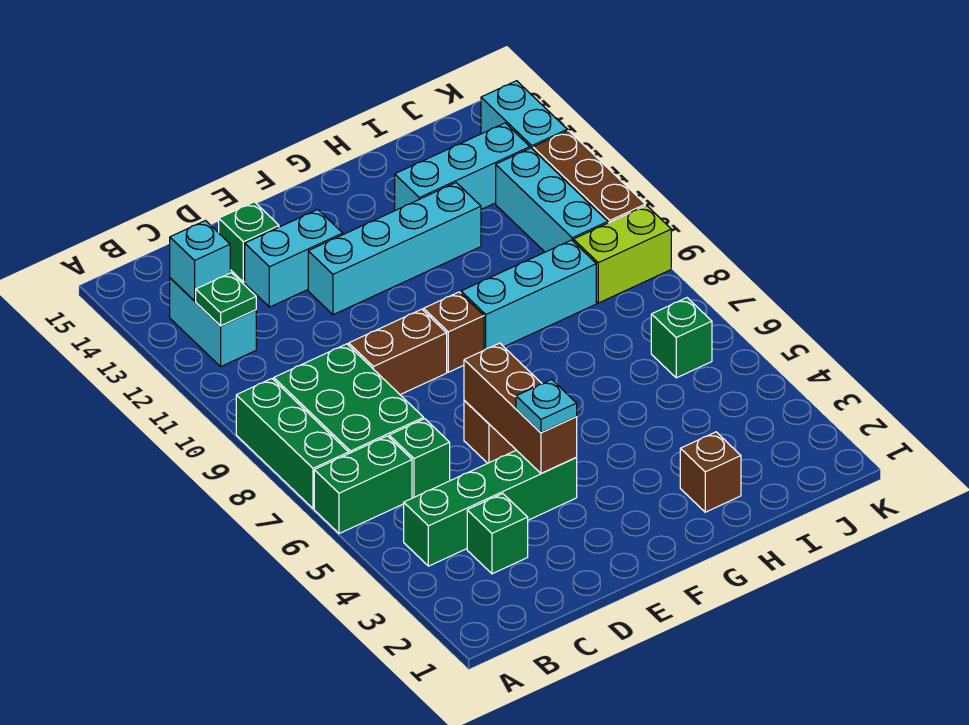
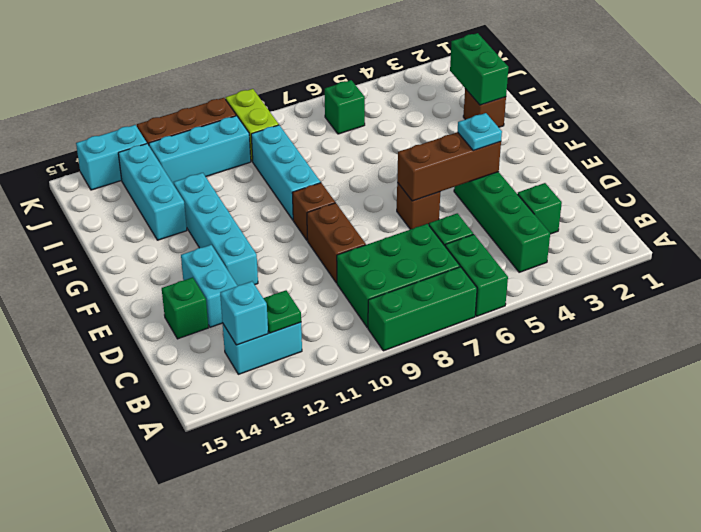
none -> green 1x2 brick [450,33,508,105]

